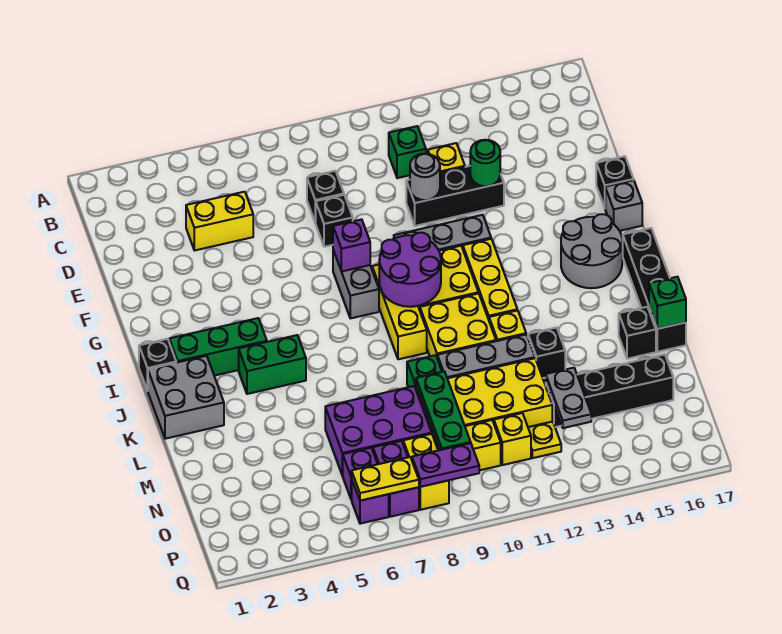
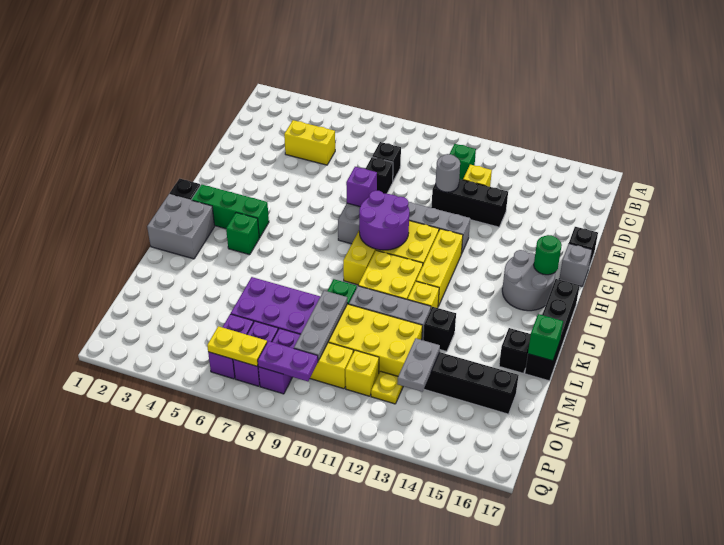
green 1x1 round brick [470,140,500,186] -> green 1x1 round brick moved to [534,235,562,275]
green 1x2 brick [239,335,306,394] -> green 1x1 brick [226,213,259,255]
green 1x3 plate [416,371,471,450] -> grey 1x3 plate [294,291,347,361]
yellow 1x2 brick [403,434,449,510] -> purple 1x2 brick [258,328,300,394]

